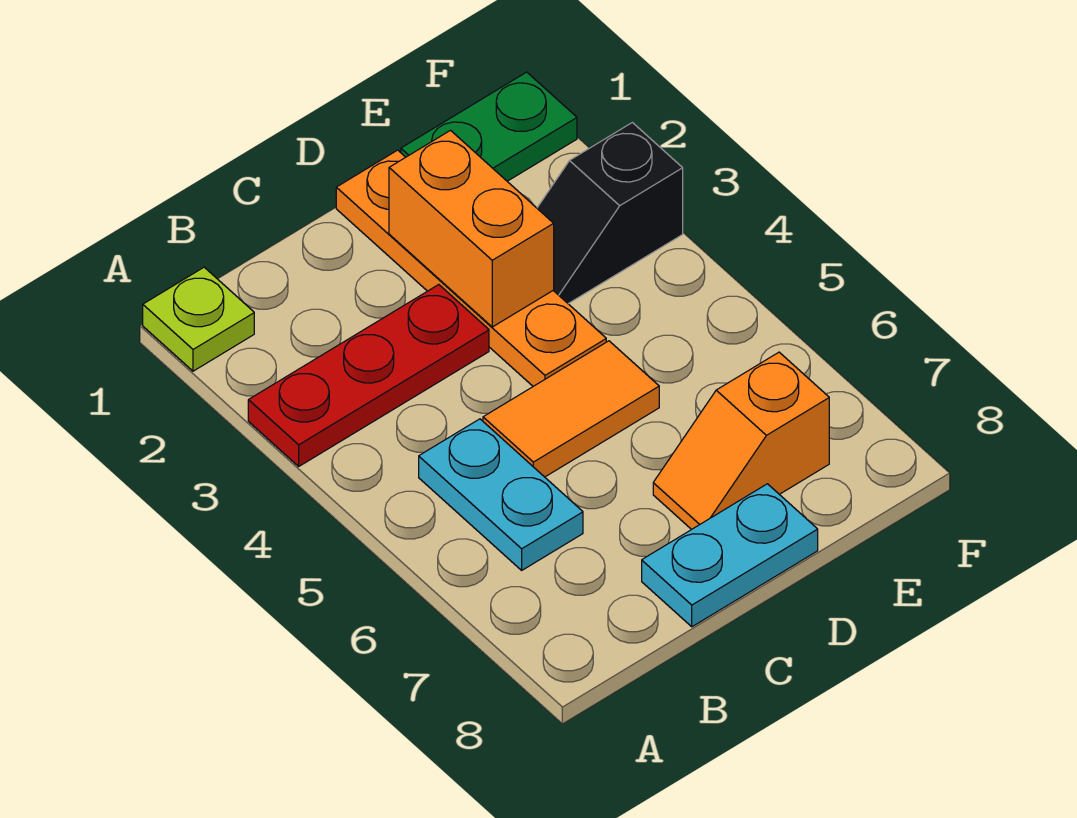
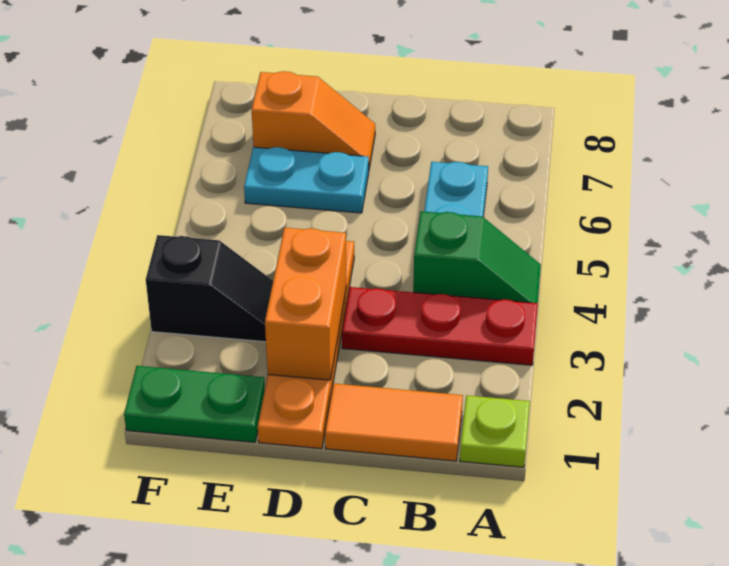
none -> green 1x2 slope [413,211,541,303]
orange 1x2 tile [483,341,659,477] -> orange 1x2 tile moved to [325,383,463,461]
cyan 1x2 plate [642,484,818,627] -> cyan 1x2 plate moved to [244,147,369,213]

